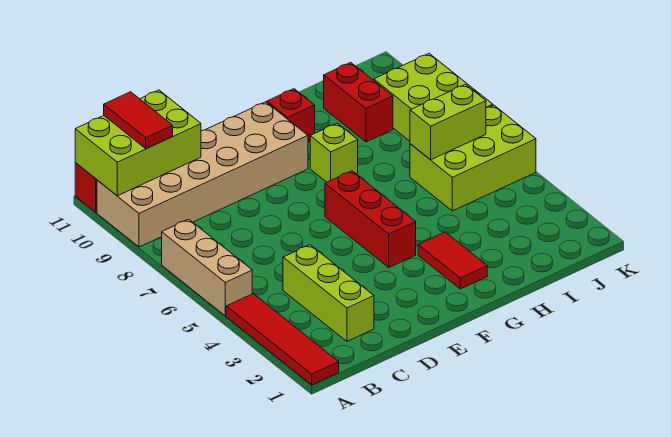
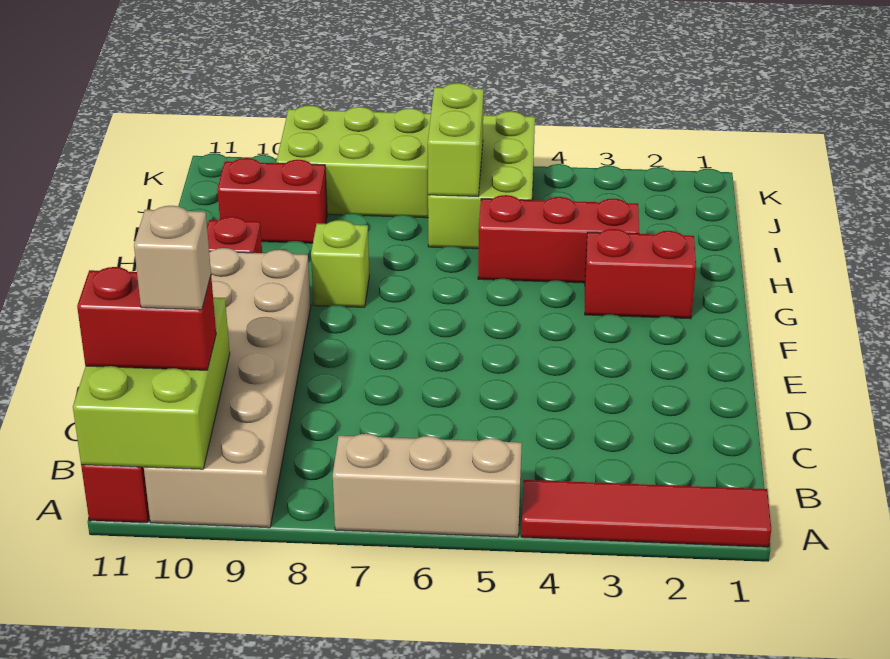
red 1x2 tile [104,92,173,149] -> red 1x2 brick [77,267,216,370]
none -> tan 1x1 brick [134,206,211,310]
lime 1x3 brick [283,245,374,341] -> none
red 1x3 brick [325,171,416,267] -> red 1x3 brick moved to [478,195,639,283]
red 1x2 tile [418,232,487,289] -> red 1x2 brick [585,229,696,319]

